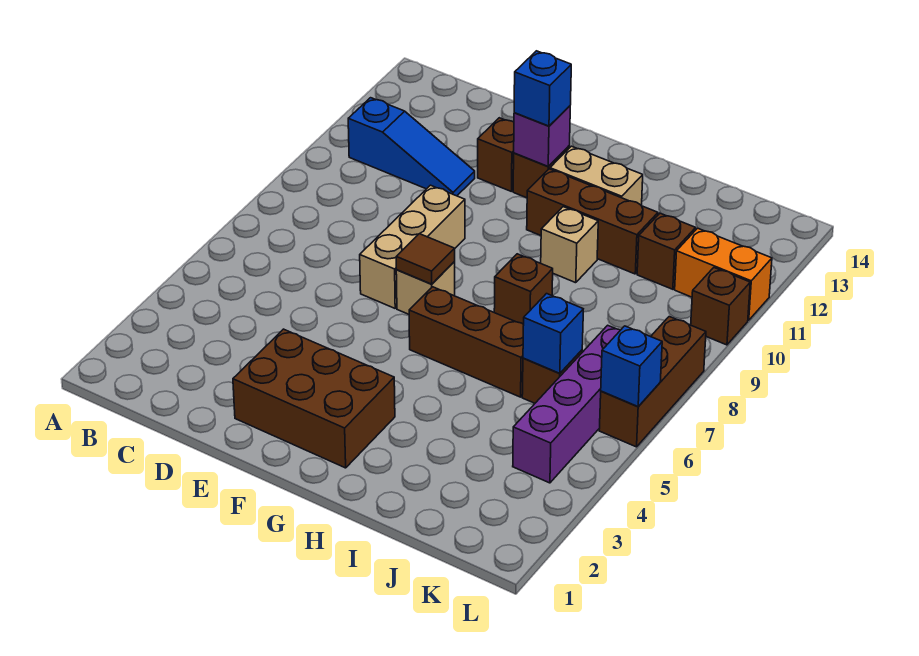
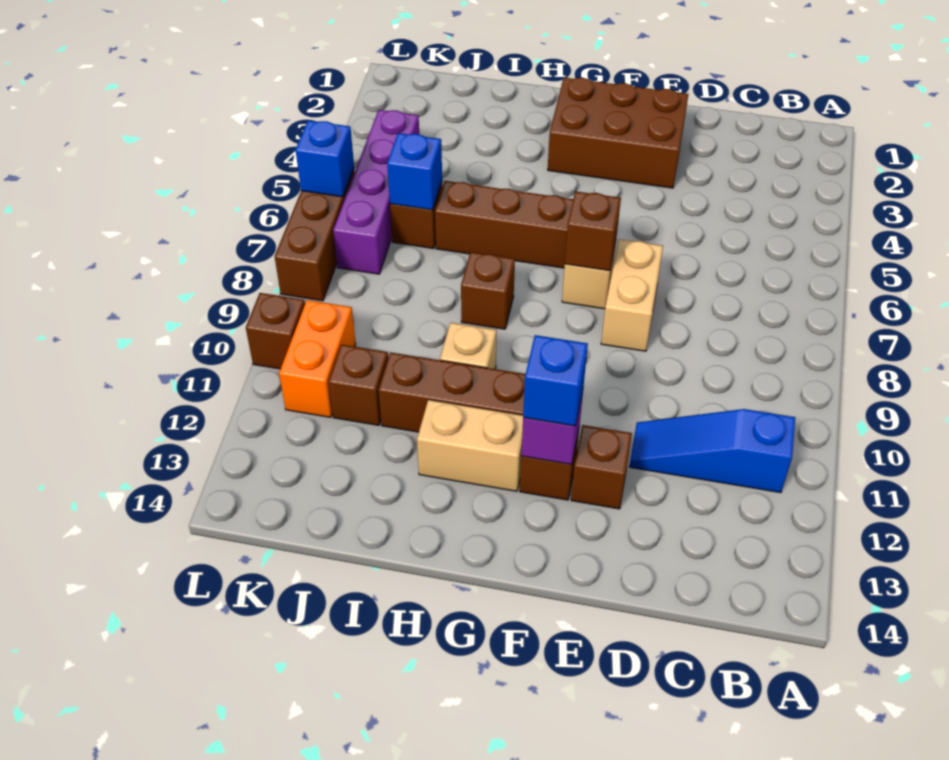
tan 1x3 brick [360,185,465,308] -> tan 1x2 brick [601,239,663,351]
brown 1x1 tile [396,234,455,284] -> brown 1x1 brick [565,191,621,271]
orange 1x2 brick [675,228,772,320] -> orange 1x2 brick turned to [279,300,356,417]

